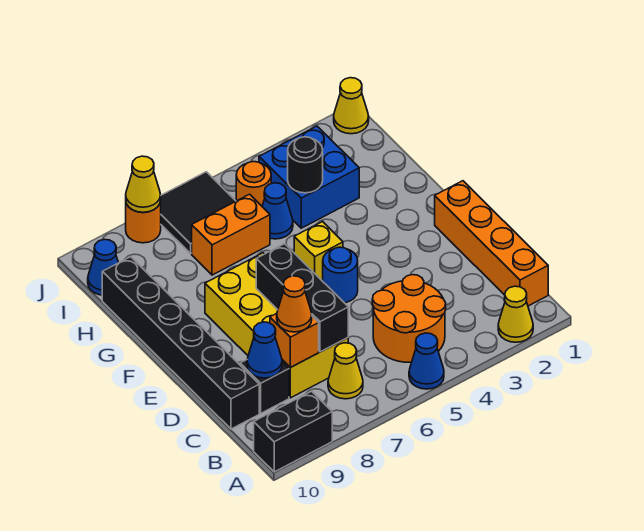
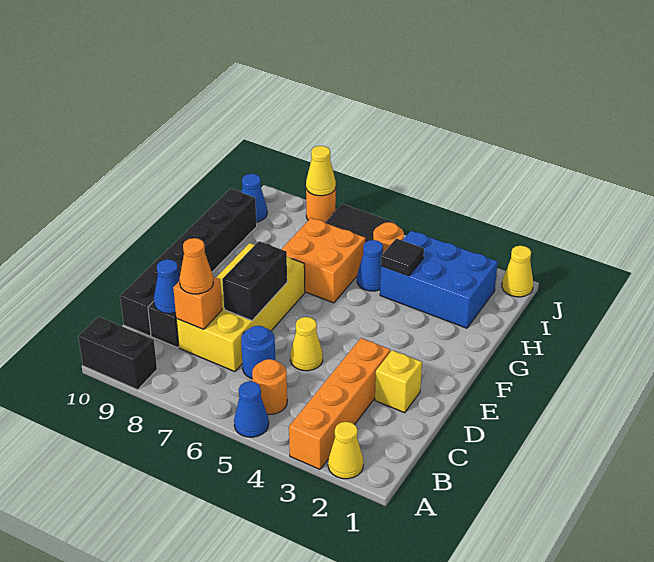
orange 1x4 brick [435,181,548,306] -> orange 1x4 brick moved to [289,338,390,469]
orange 2x2 round brick [372,275,446,362] -> orange 1x1 round brick [252,359,287,414]
yellow 1x1 cone [328,343,363,399] -> yellow 1x1 cone moved to [290,317,323,371]
black 1x3 brick [256,244,348,352] -> black 1x2 brick [222,241,287,321]
blue 1x1 round brick [323,247,358,303] -> blue 1x1 round brick moved to [241,326,275,379]
yellow 1x1 brick [294,222,343,281] -> yellow 1x1 brick moved to [375,350,422,413]
blue 2x2 brick [259,126,359,228] -> blue 2x3 brick [380,231,498,328]
black 1x1 round brick [288,137,323,193] -> black 1x1 tile [381,238,424,276]
orange 1x2 brick [192,194,270,275] -> orange 2x2 brick [281,218,366,303]

